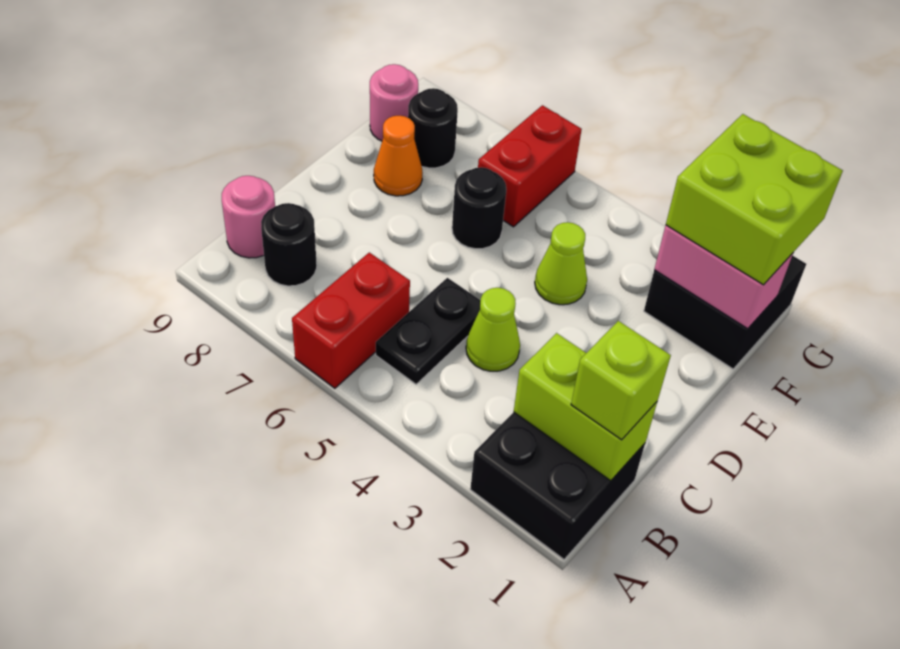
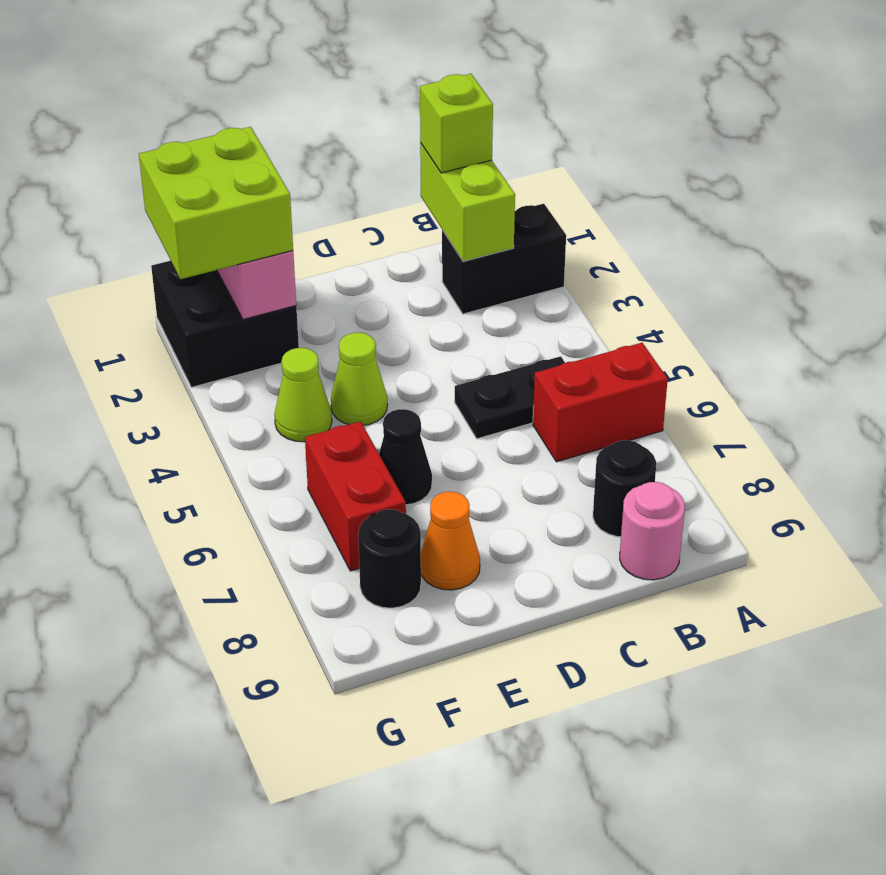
black 2x2 brick [470,412,645,559] -> black 1x2 brick [442,204,566,314]
lime 1x1 cone [466,288,520,371] -> lime 1x1 cone moved to [275,348,332,442]
black 1x1 round brick [452,167,506,249] -> black 1x1 cone [379,409,432,505]
red 1x2 brick [478,105,582,227] -> red 1x2 brick turned to [305,421,406,571]
pink 1x1 round brick [370,64,418,141] -> none

